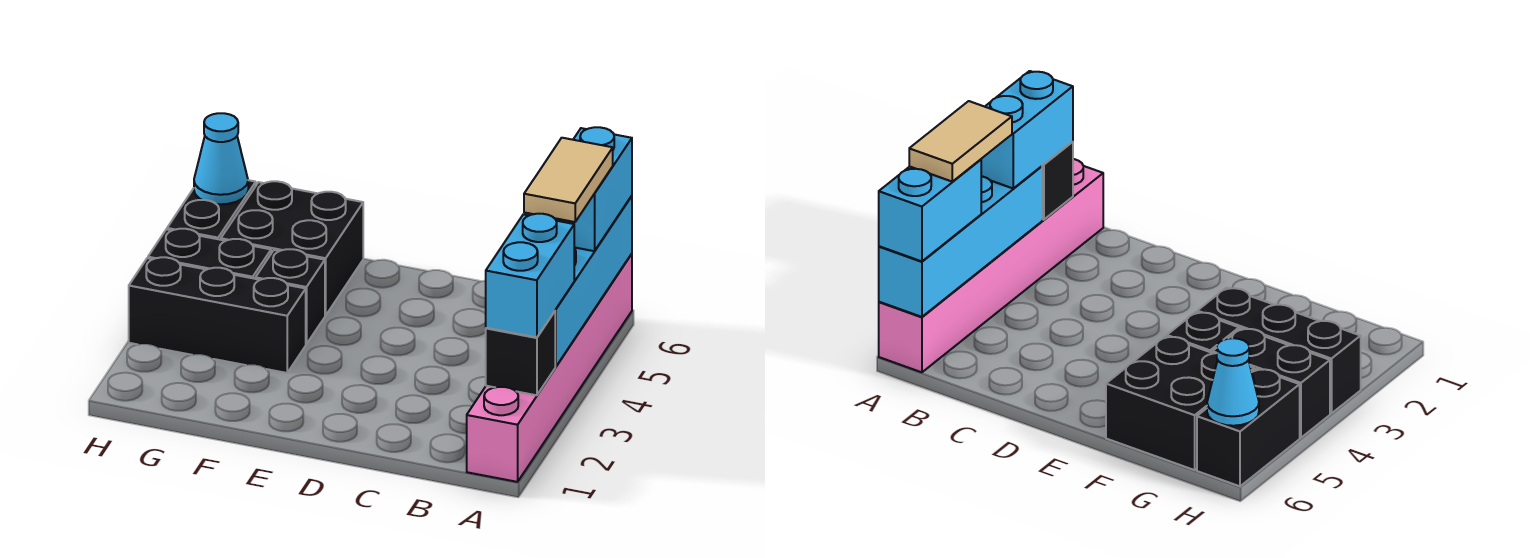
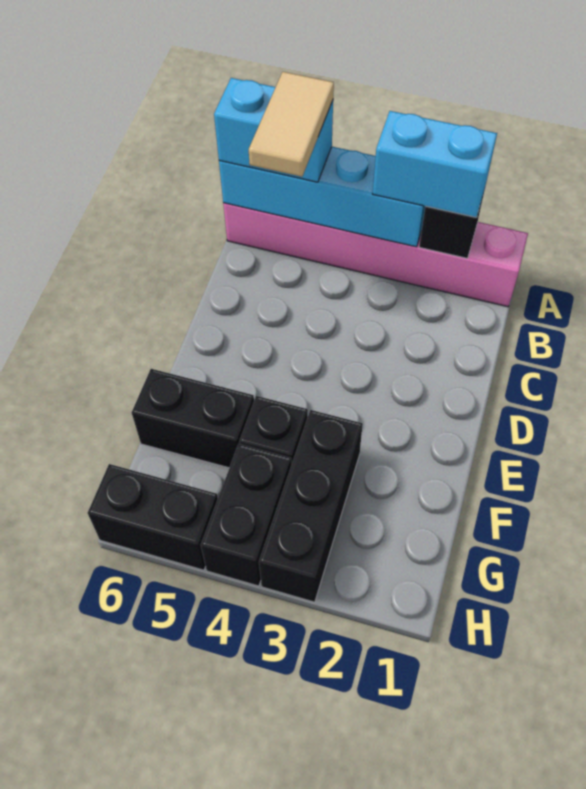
tan 1x2 tile [524,138,613,222] -> tan 1x2 tile turned to [249,72,334,177]
black 2x2 brick [221,181,363,315] -> black 1x2 brick [132,369,254,468]
cyan 1x1 cone [194,113,248,204] -> none

